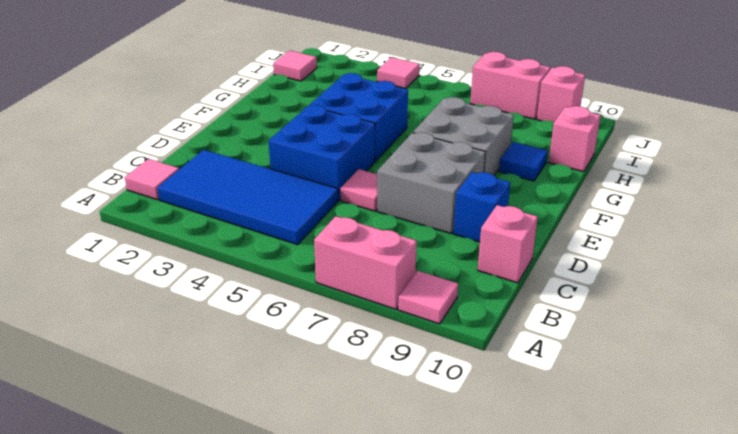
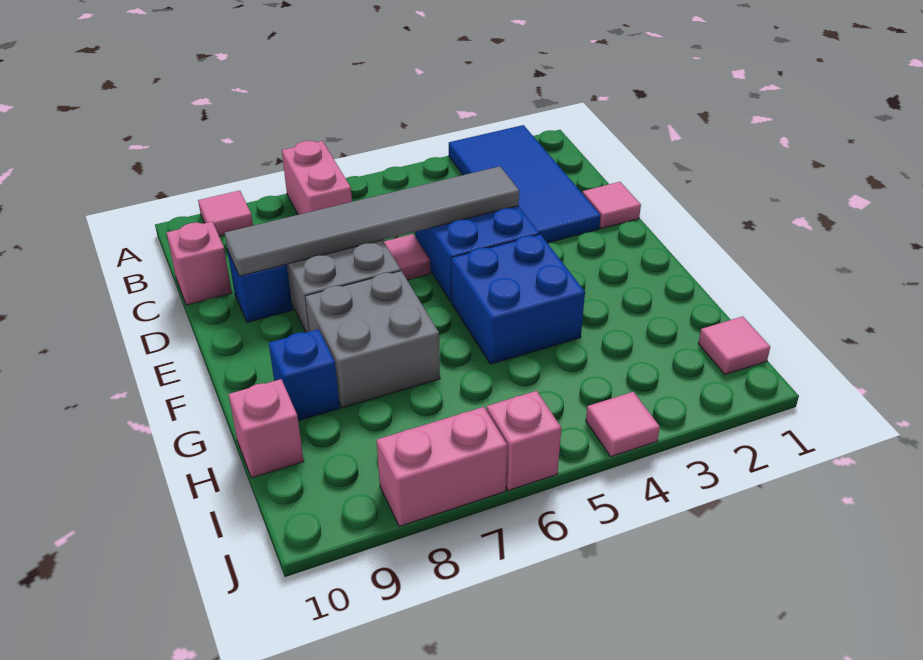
pink 1x2 brick [314,216,417,309] -> pink 1x2 brick turned to [282,141,352,215]
pink 1x1 tile [125,159,179,200] -> pink 1x1 tile moved to [582,182,641,229]
blue 2x4 tile [157,150,338,245] -> blue 2x4 tile turned to [449,125,601,243]
none -> grey 1x6 tile [225,166,519,276]
blue 1x1 tile [499,142,548,181] -> blue 1x1 brick [269,329,340,421]
pink 1x1 brick [537,66,585,122] -> pink 1x1 brick moved to [487,391,561,491]

